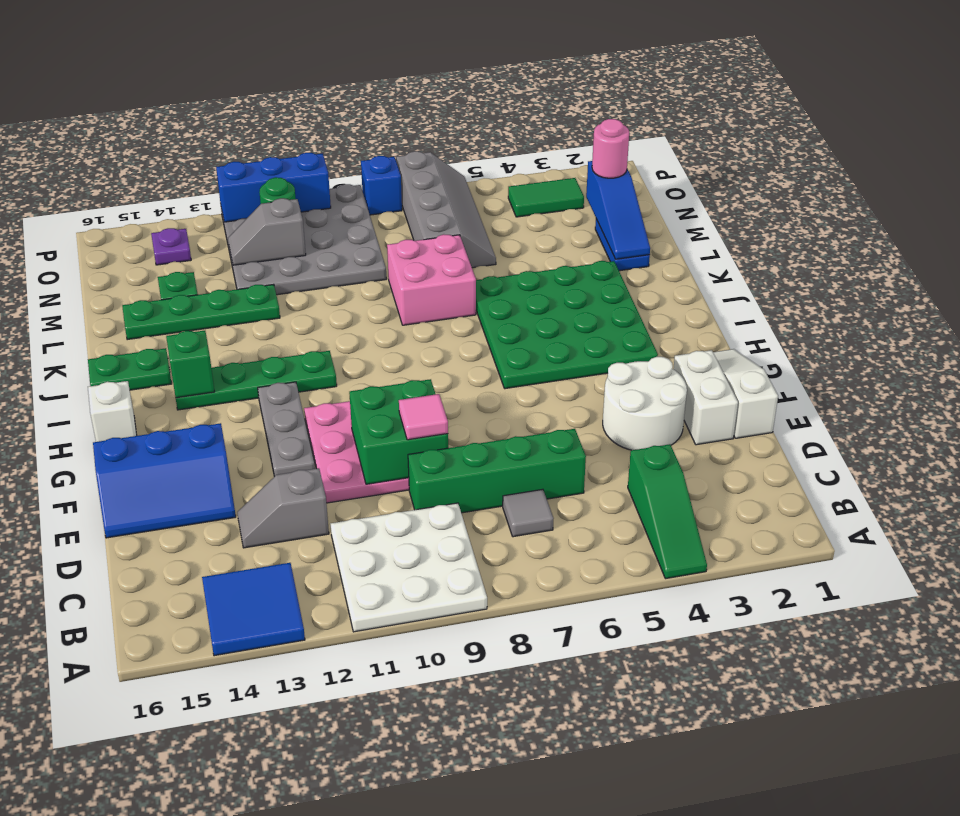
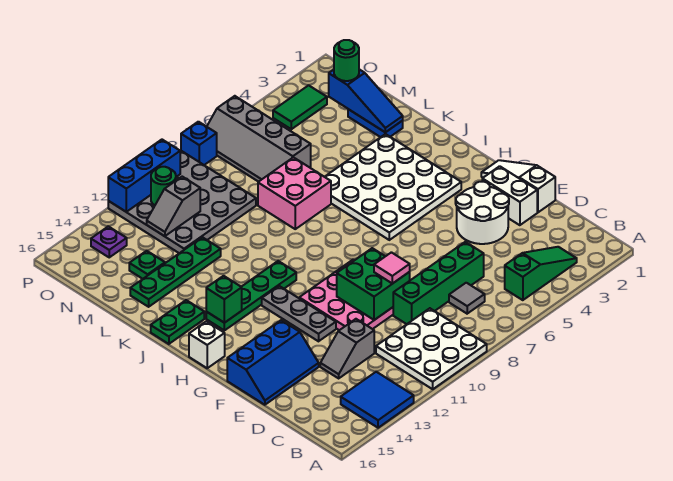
green 1x3 slope [628,444,707,579] -> green 1x3 slope turned to [505,247,577,300]
green 4x4 plate [476,261,658,389] -> white 4x4 plate [325,134,461,240]
grey 2x4 slope [396,151,496,268] -> grey 2x4 slope turned to [207,96,311,182]
pink 1x1 round brick [592,119,629,178] -> green 1x1 round brick [334,40,359,81]

